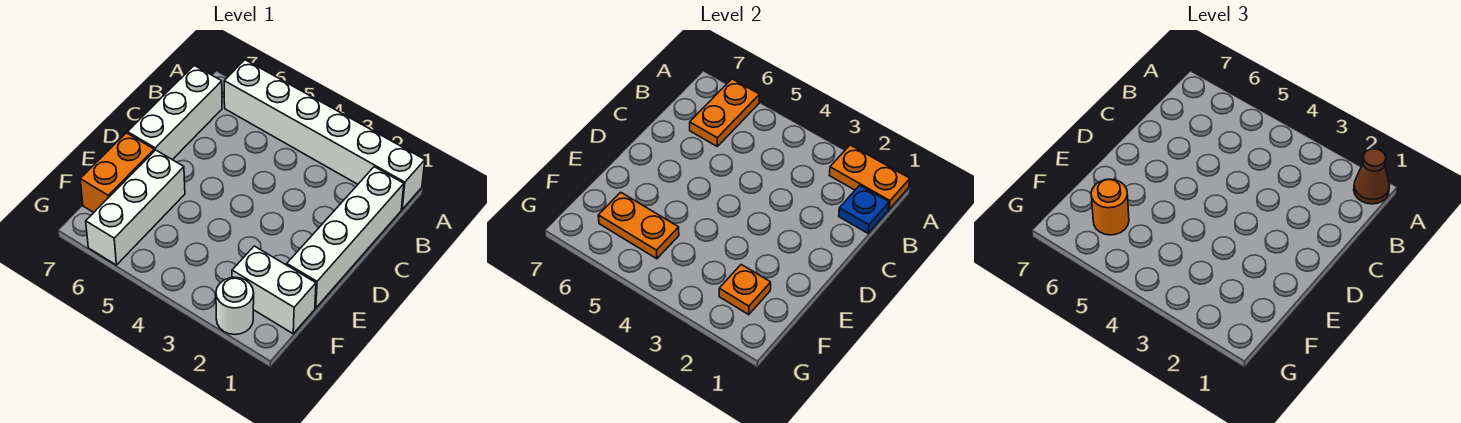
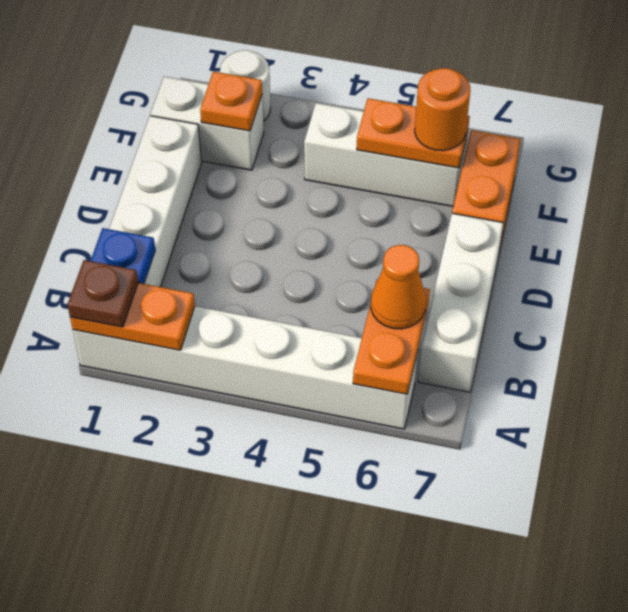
brown 1x1 cone [1354,149,1390,204] -> brown 1x1 plate [67,260,138,327]
none -> orange 1x1 cone [371,245,426,329]
white 1x3 brick [86,150,185,265] -> white 1x3 brick turned to [304,103,468,206]

